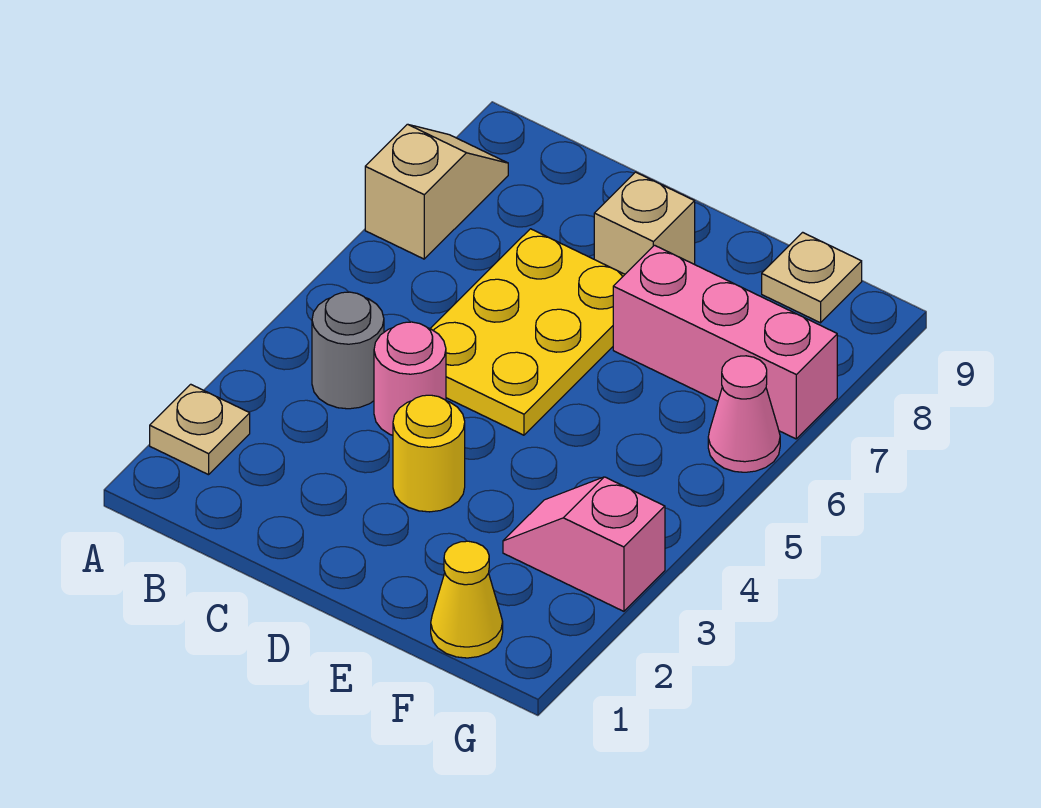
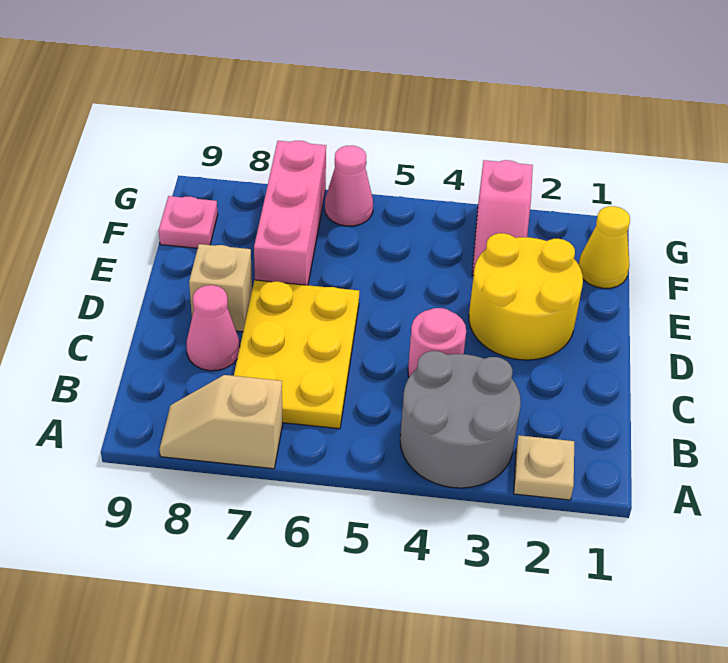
grey 1x1 round brick [312,292,384,409] -> grey 2x2 round brick [400,351,521,488]
yellow 2x3 plate [430,229,625,435] -> yellow 2x3 plate turned to [234,280,359,429]
none -> pink 1x1 cone [186,285,240,371]
yellow 1x1 round brick [393,395,465,512] -> yellow 2x2 round brick [469,233,583,360]
tan 1x1 plate [762,232,862,323] -> pink 1x1 plate [159,196,218,248]

